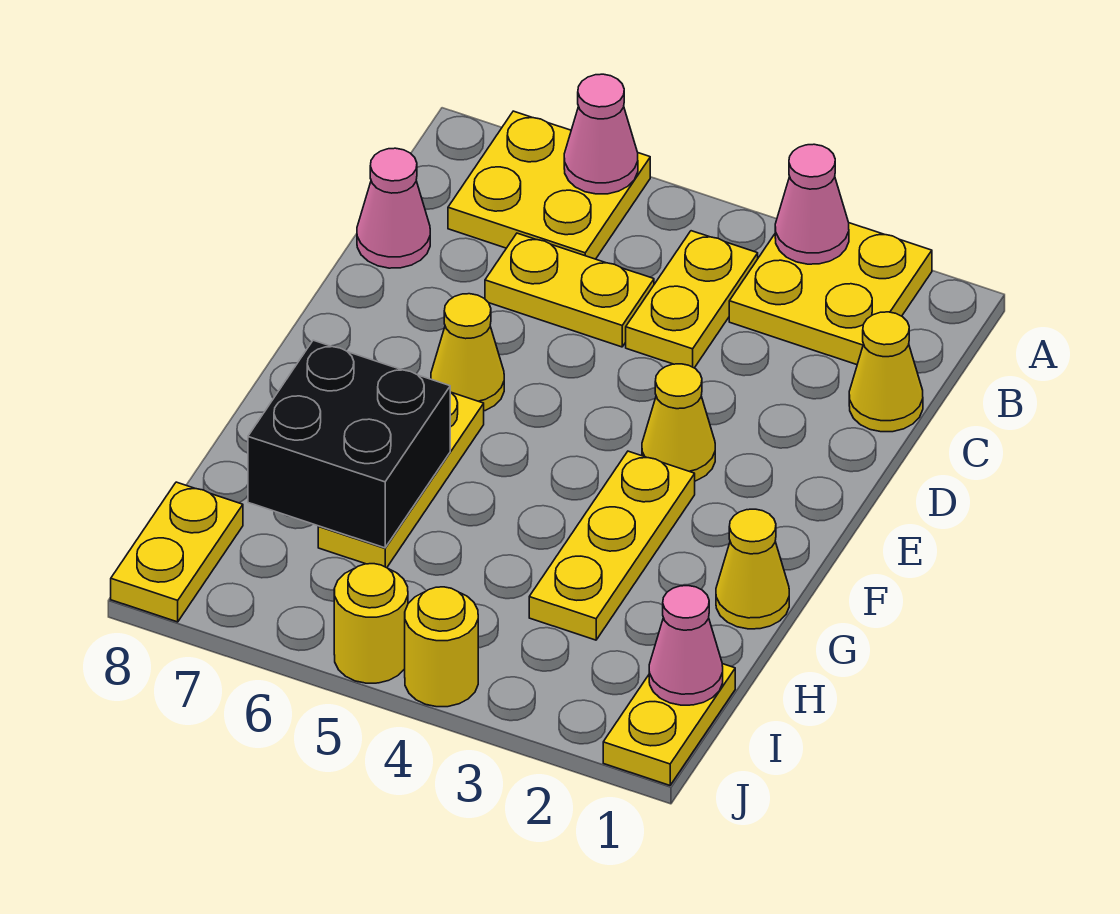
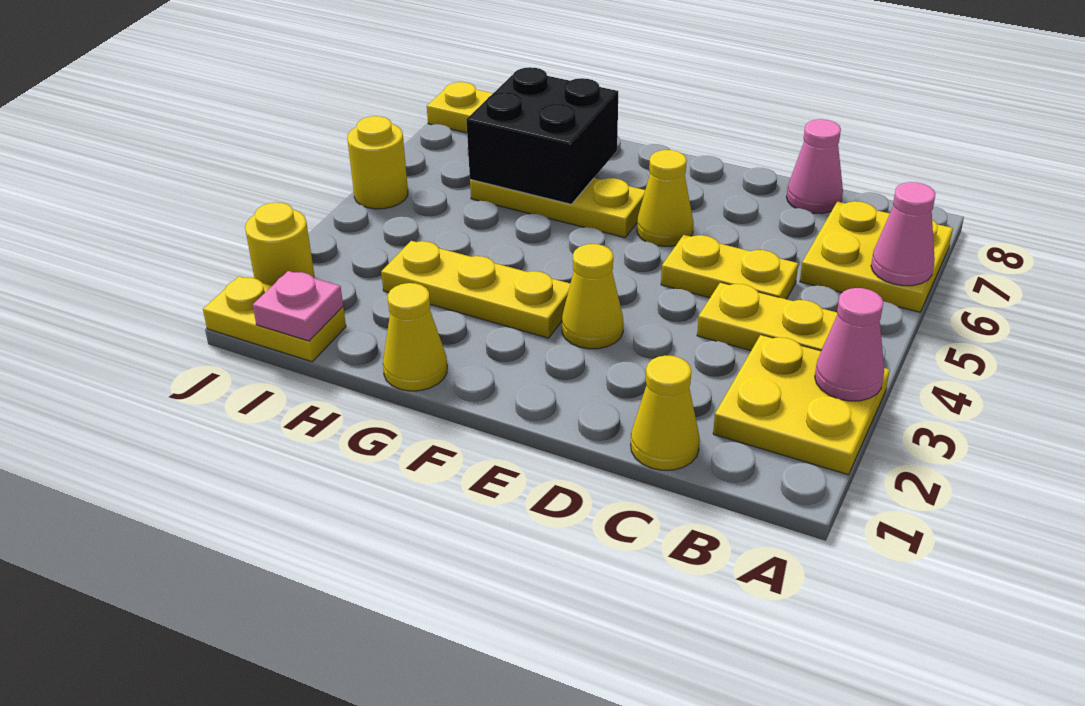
yellow 1x2 plate [485,233,654,347] -> yellow 1x2 plate turned to [661,235,798,299]
pink 1x1 cone [649,586,723,705] -> pink 1x1 plate [253,271,343,341]
yellow 1x1 round brick [405,587,478,707] -> yellow 1x1 round brick moved to [245,202,315,286]

